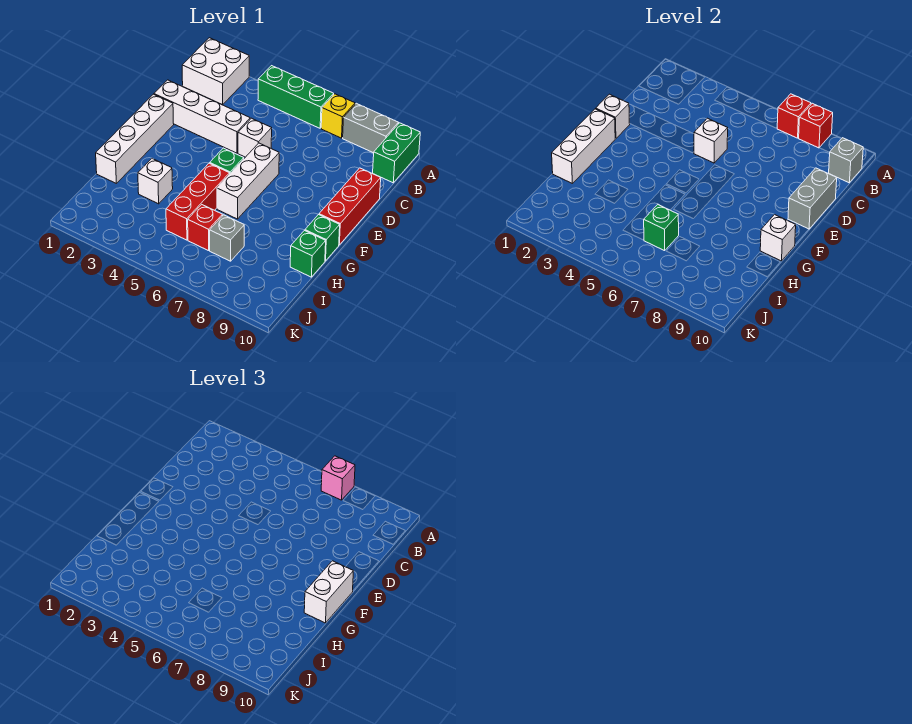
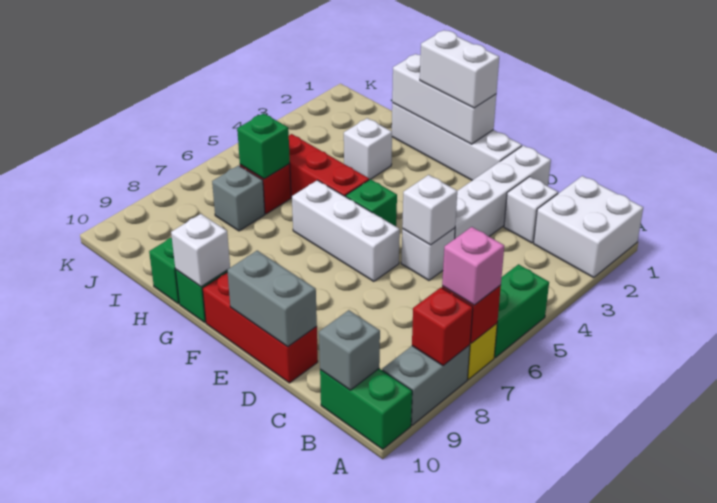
green 1x3 brick [258,66,334,128] -> green 1x2 brick [494,264,549,358]
white 1x1 brick [596,94,630,139] -> white 1x1 brick moved to [504,177,558,243]
white 1x2 brick [304,561,353,623] -> white 1x2 brick moved to [420,30,499,108]

